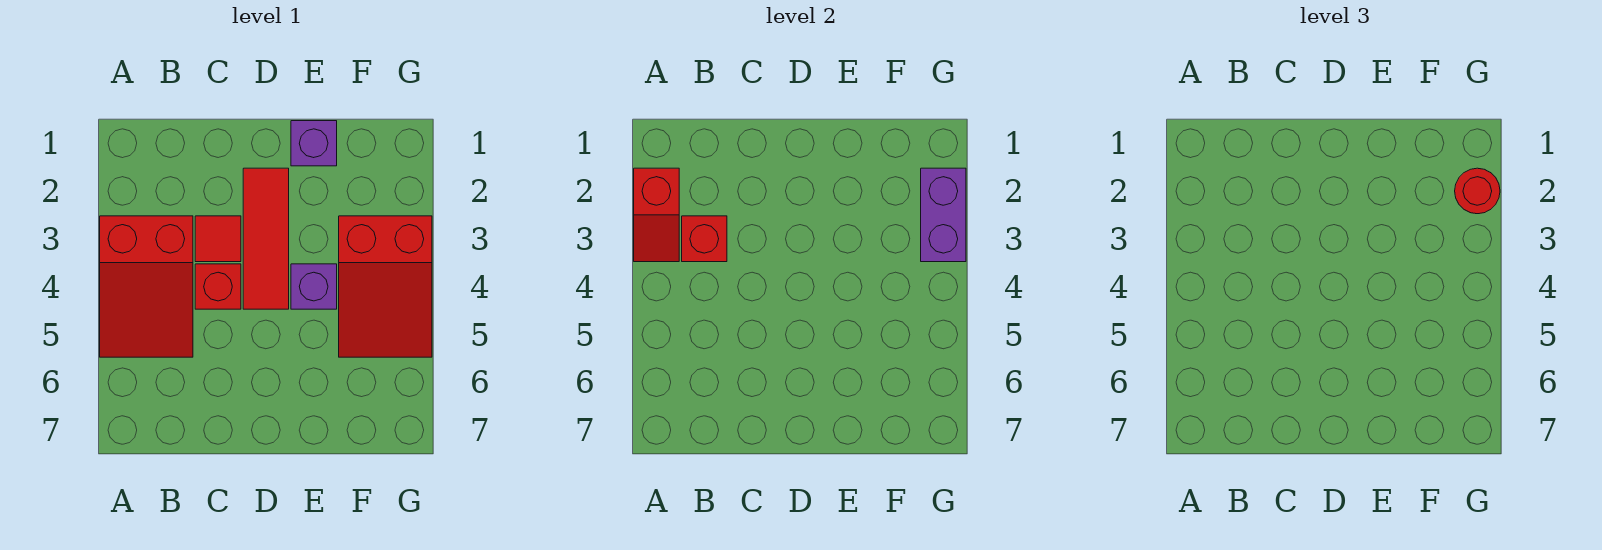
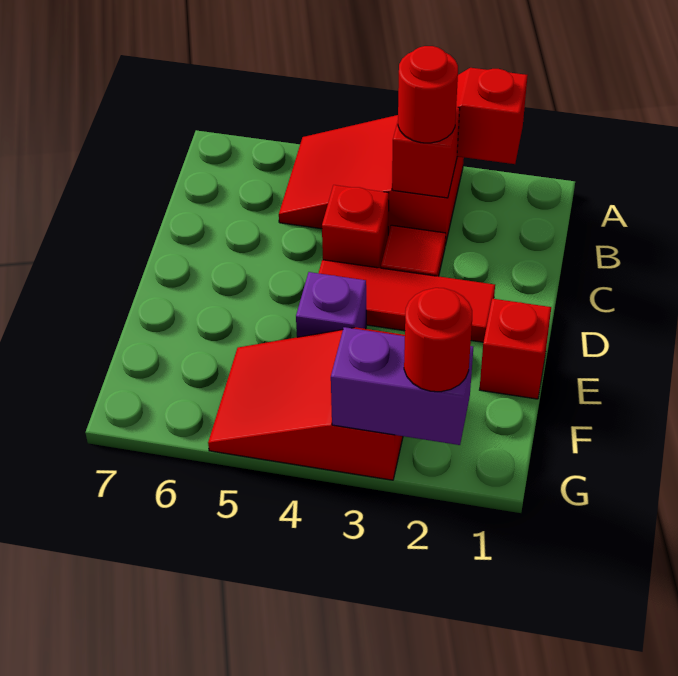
none -> red 1x1 round brick [398,46,458,143]
purple 1x1 brick [291,121,337,166] -> red 1x1 brick [480,299,551,399]

